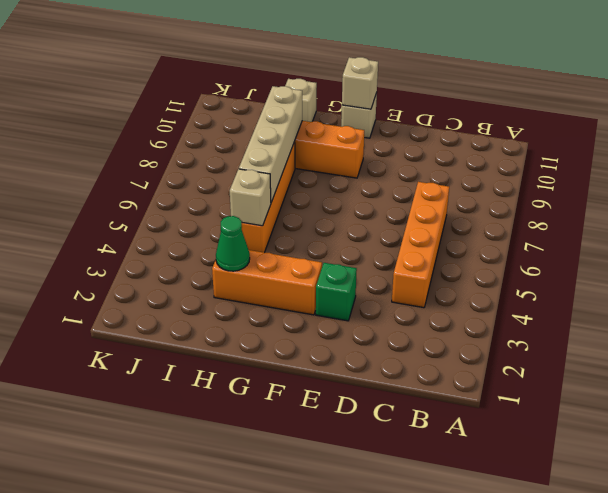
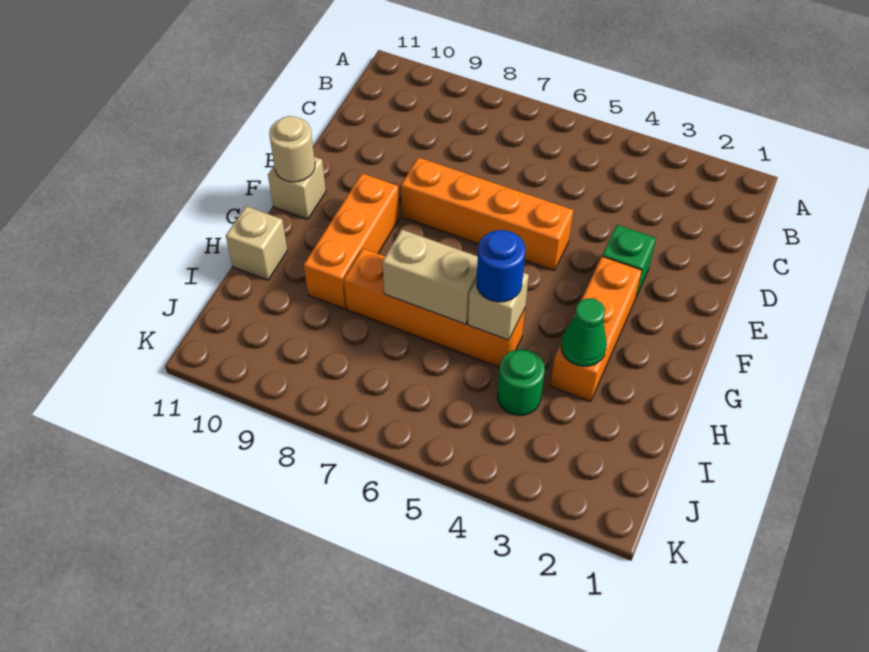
orange 1x4 brick [392,182,449,308] -> orange 1x4 brick moved to [401,157,573,271]
tan 1x1 brick [342,57,378,109] -> tan 1x1 round brick [269,116,315,182]
none -> blue 1x1 round brick [477,230,526,302]
tan 1x4 brick [239,86,302,202] -> tan 1x2 brick [382,230,478,324]
none -> green 1x1 round brick [497,349,545,415]

